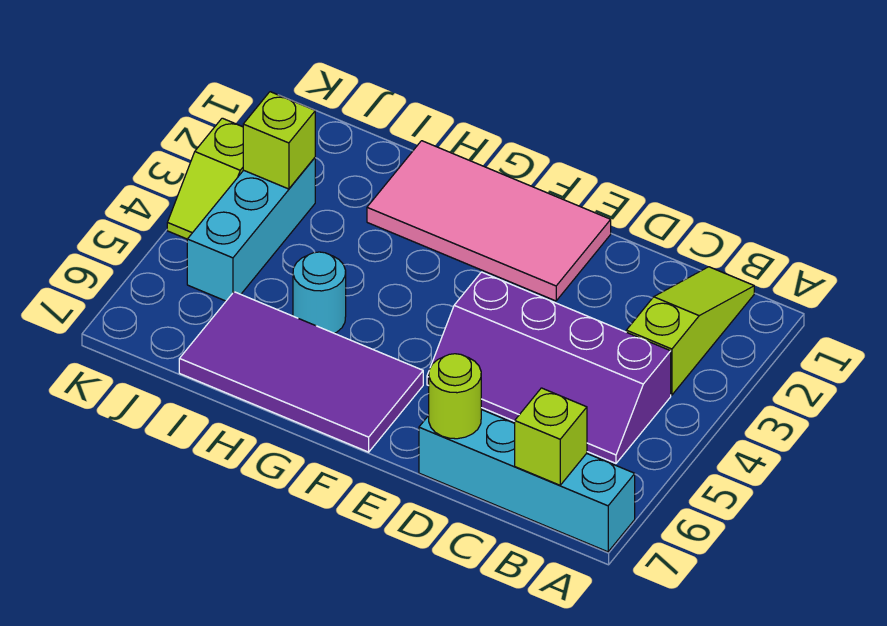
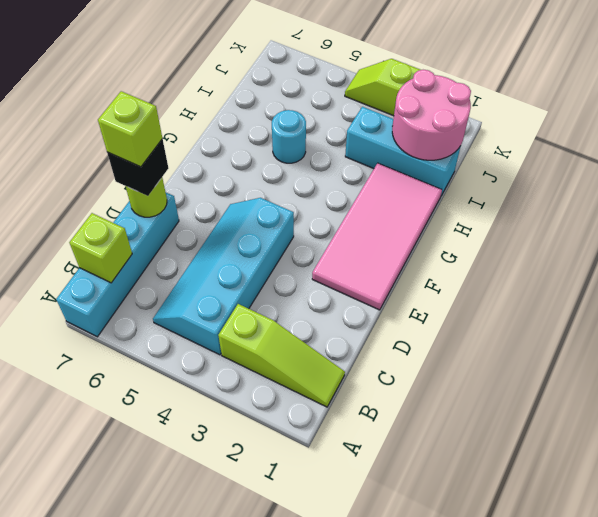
purple 2x4 slope [427,272,671,463] -> cyan 2x4 slope [153,198,294,355]
none -> black 1x1 brick [107,139,168,196]
purple 2x4 tile [179,292,423,452] -> none
none -> pink 2x2 round brick [392,70,471,160]
cyan 1x3 brick [187,158,315,301] -> cyan 1x3 brick moved to [345,107,460,196]
lime 1x1 brick [243,92,315,189] -> lime 1x1 brick moved to [98,91,162,167]

